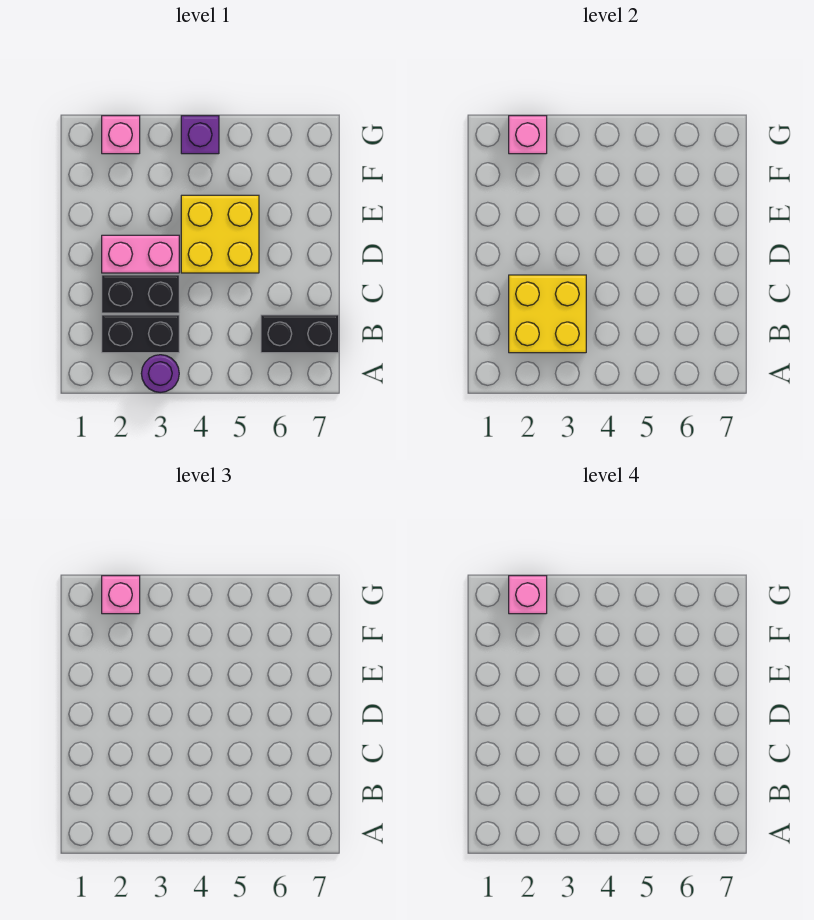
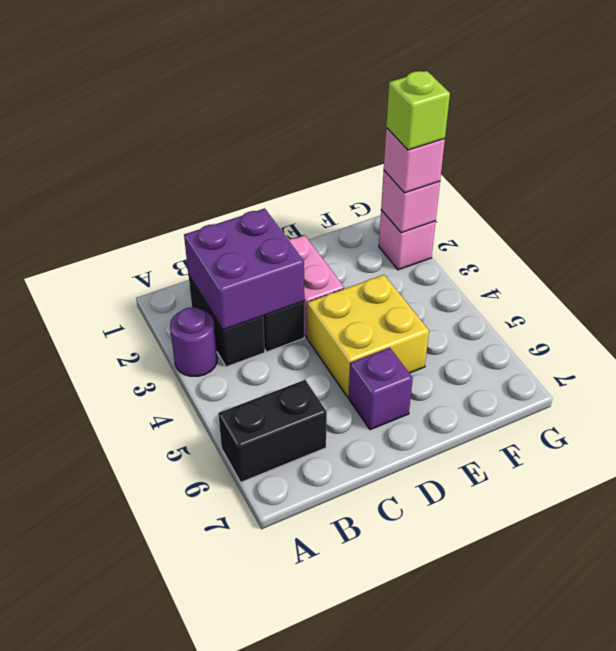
yellow 2x2 brick [509,275,586,353] -> purple 2x2 brick [184,208,304,330]
black 1x2 brick [261,315,339,353] -> black 1x2 brick turned to [218,380,327,482]
pink 1x1 brick [509,576,547,614] -> lime 1x1 brick [386,71,450,150]
purple 1x1 brick [181,116,219,154] -> purple 1x1 brick moved to [349,347,413,430]

